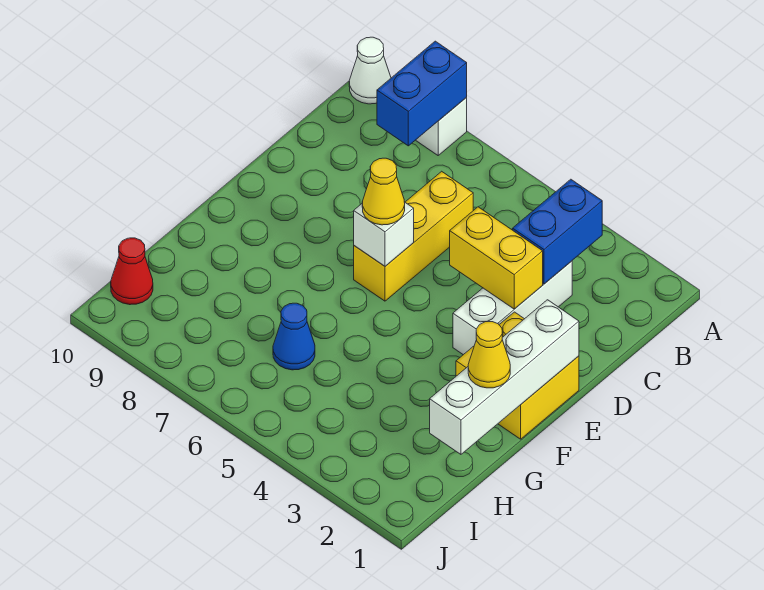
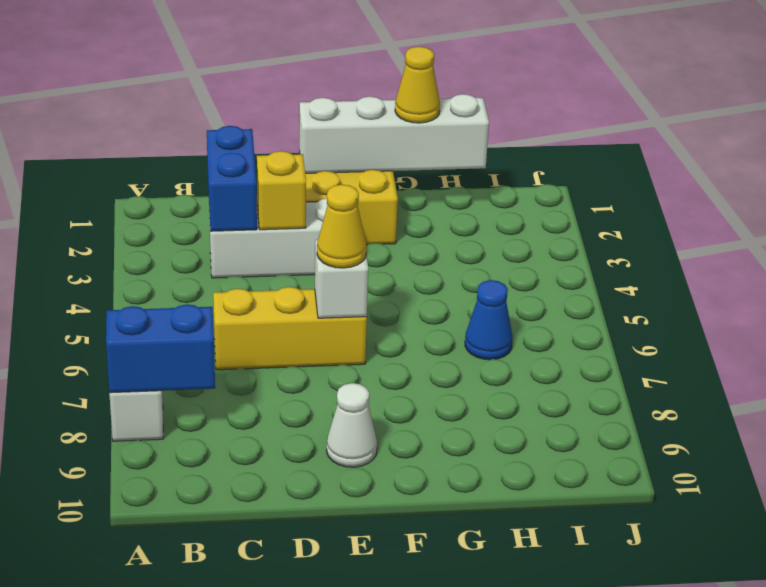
white 1x1 cone [349,37,391,104] -> white 1x1 cone moved to [326,383,377,467]
blue 1x2 brick [513,179,602,284] -> blue 1x2 brick turned to [207,126,257,231]
yellow 1x2 brick [450,207,543,309] -> yellow 1x1 brick [257,151,306,230]
red 1x1 cone [111,238,153,305] -> none

